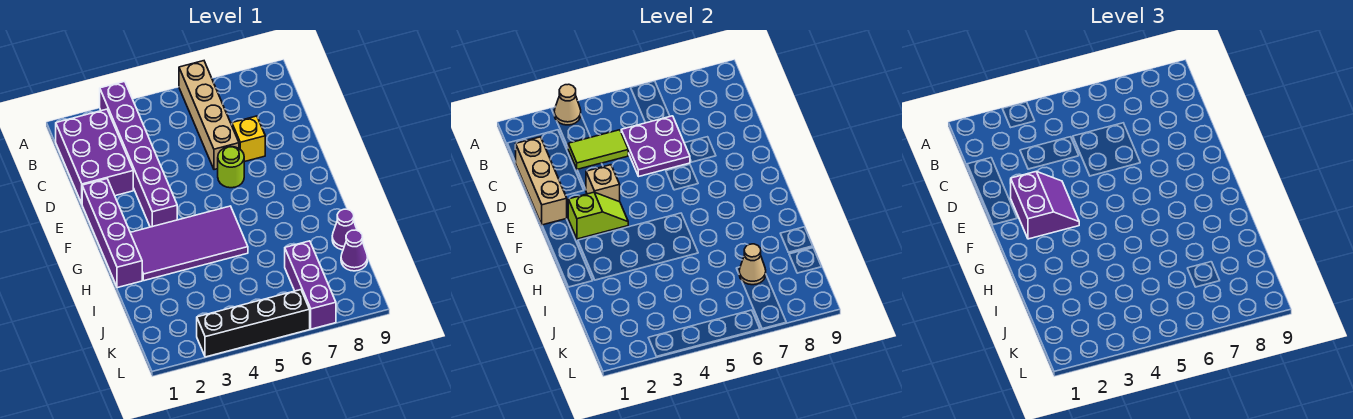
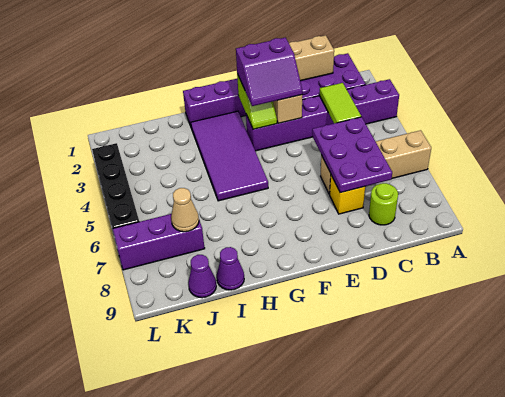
tan 1x1 cone [554,84,581,125] -> none
purple 2x2 plate [621,116,690,176] -> purple 2x3 plate [312,117,392,193]
lime 1x1 round brick [218,147,244,188] -> lime 1x1 round brick moved to [369,183,398,225]

